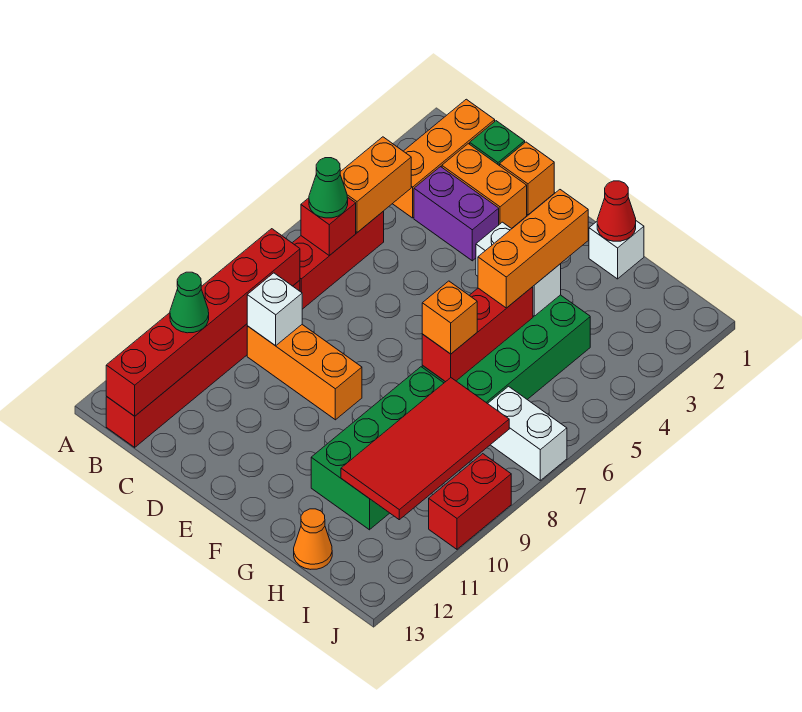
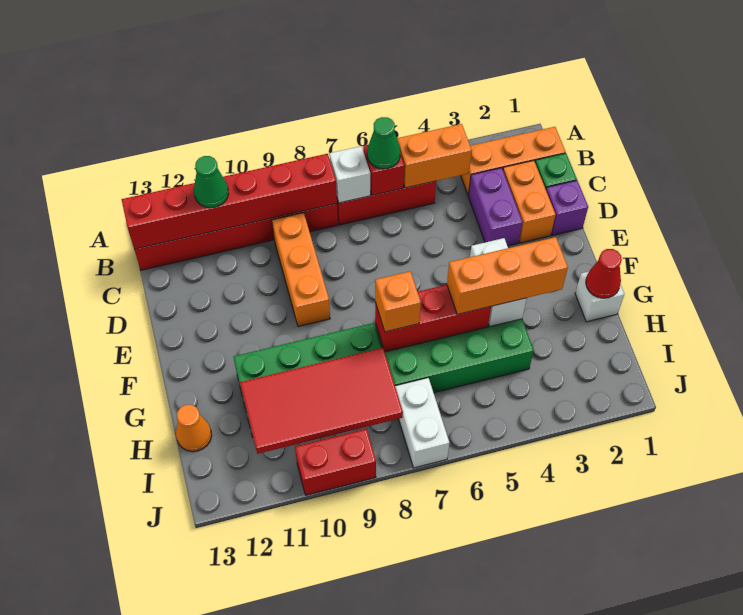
white 1x1 brick [247,273,302,346] -> white 1x1 brick moved to [329,146,370,203]
orange 1x1 brick [500,142,554,215] -> purple 1x1 brick [546,180,588,235]

